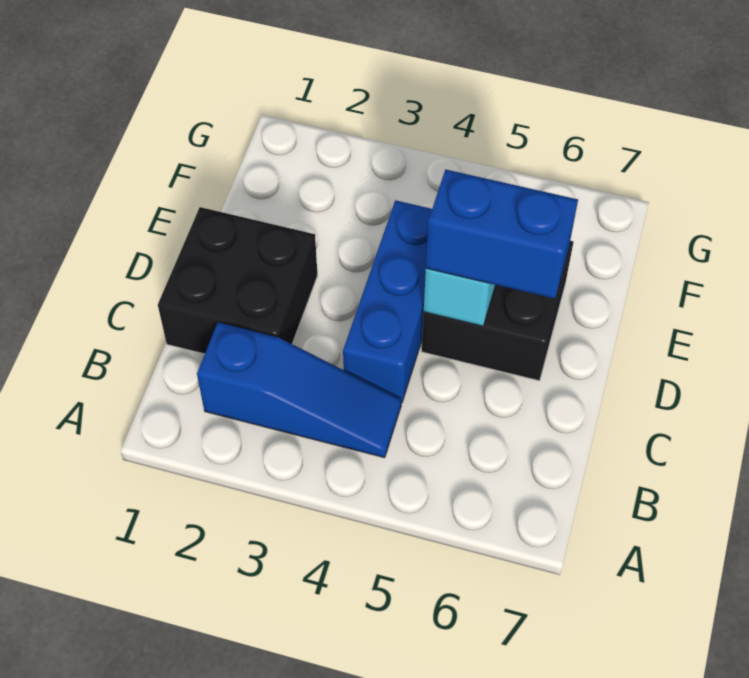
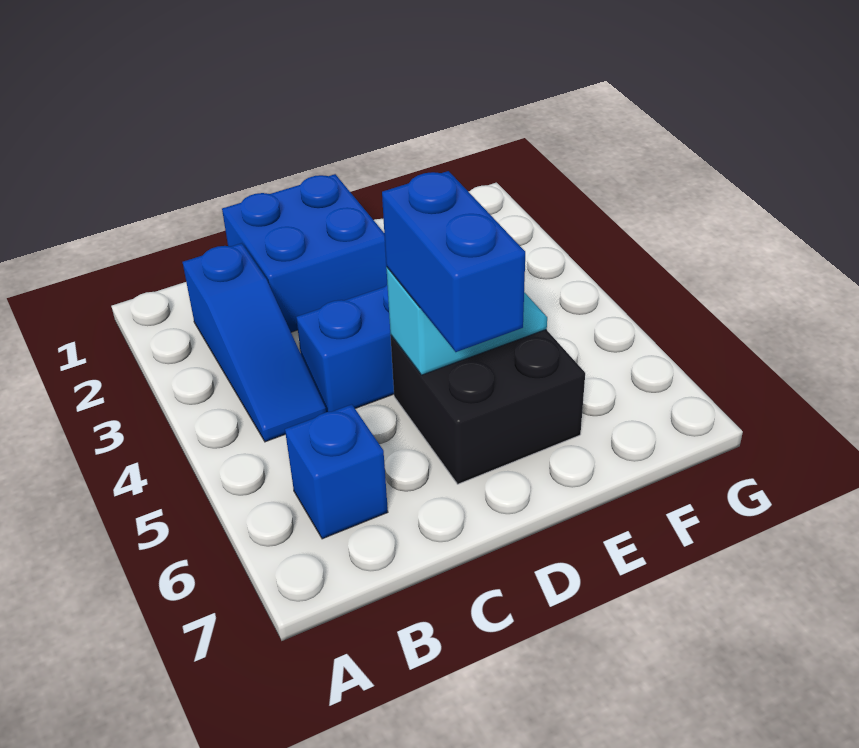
none -> blue 1x1 brick [285,404,388,539]
black 2x2 brick [158,207,317,354] -> blue 2x2 brick [222,174,387,332]

